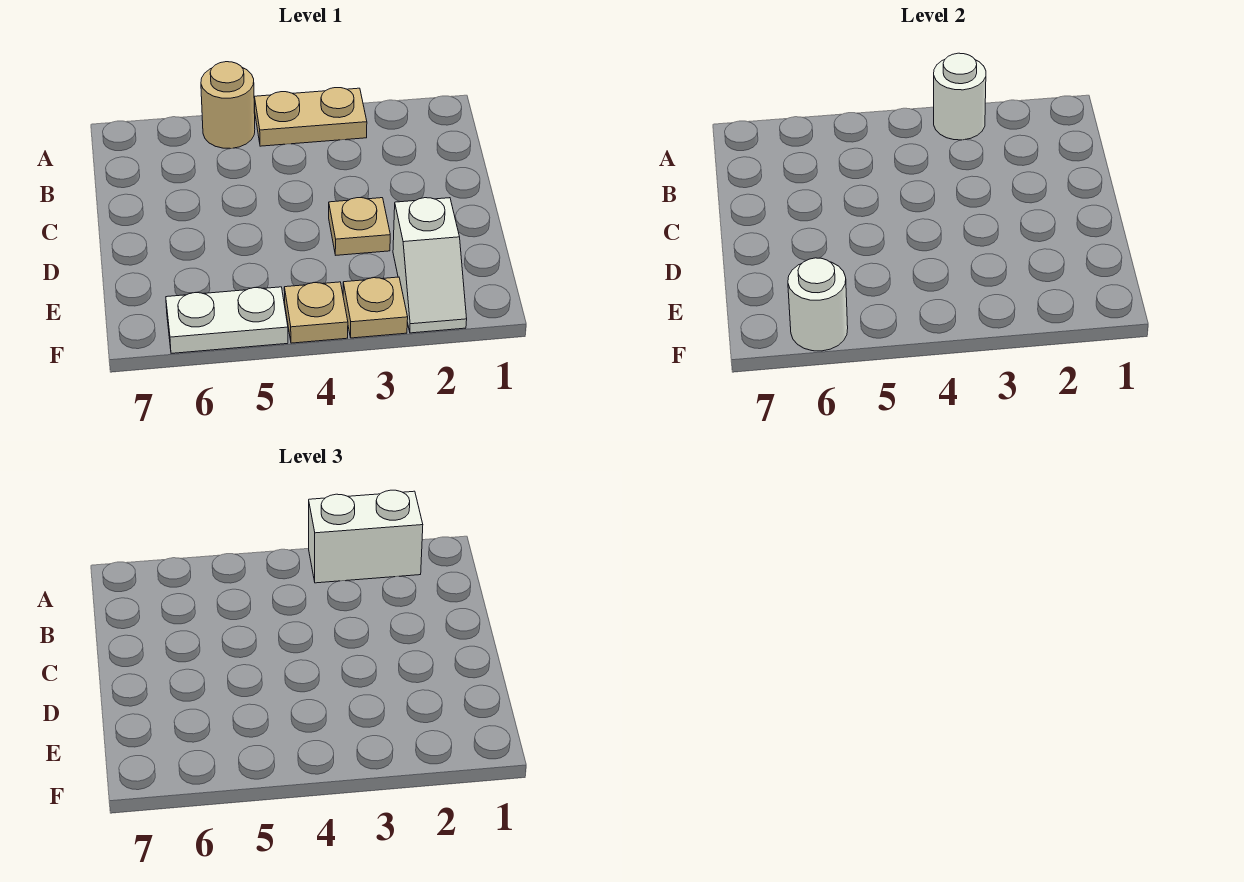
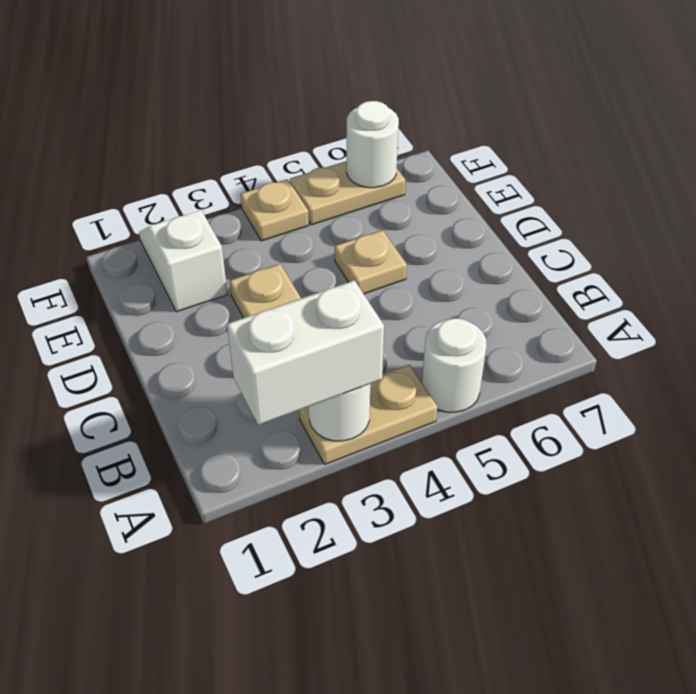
tan 1x1 round brick [201,62,255,149] -> white 1x1 round brick [422,318,487,412]
tan 1x1 plate [343,277,408,338] -> tan 1x1 plate moved to [335,230,407,294]
white 1x2 plate [166,287,288,353] -> tan 1x2 plate [290,161,405,225]

